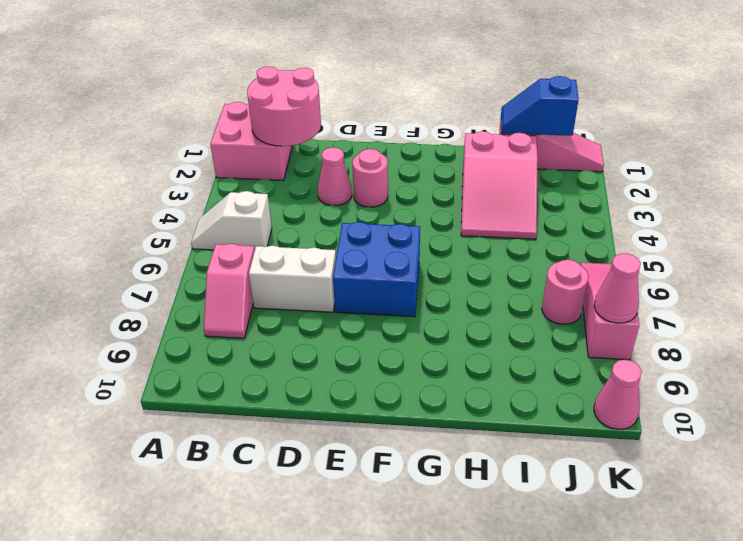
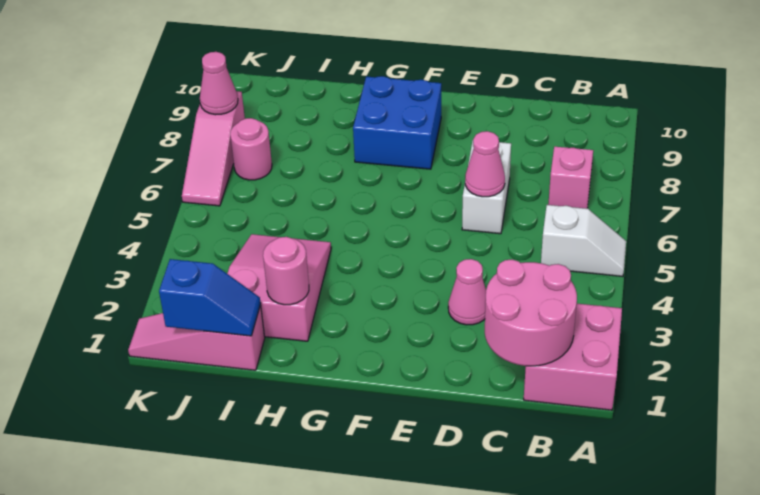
white 1x2 brick [249,246,336,312] -> white 1x2 brick turned to [462,141,511,234]
pink 1x1 round brick [352,149,388,207] -> pink 1x1 round brick moved to [263,237,309,305]
blue 2x2 brick [333,222,420,317] -> blue 2x2 brick moved to [353,76,441,169]
pink 1x1 cone [594,360,642,429] -> pink 1x1 cone moved to [465,131,505,197]

